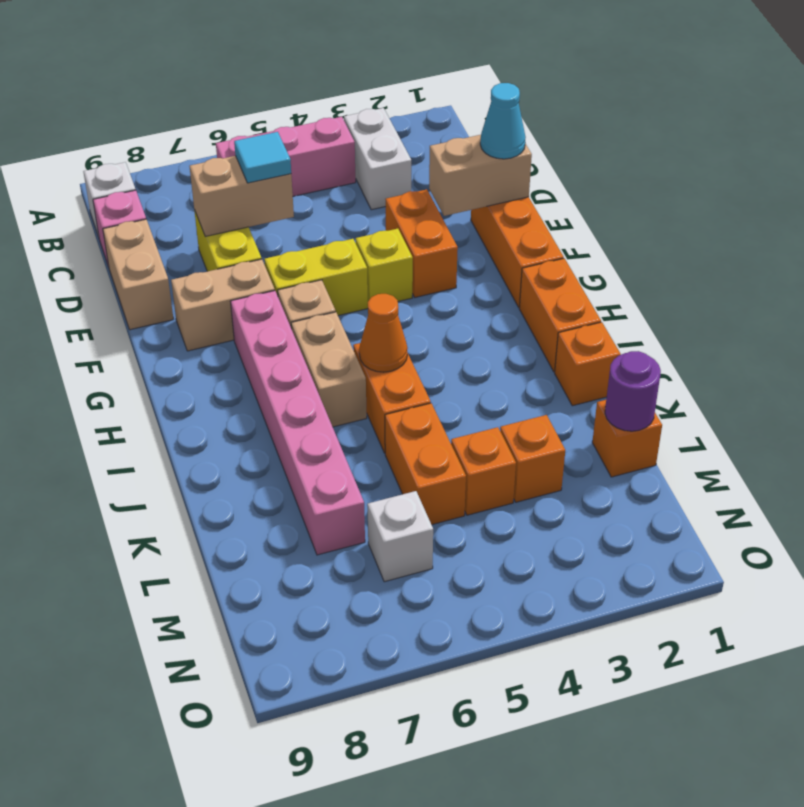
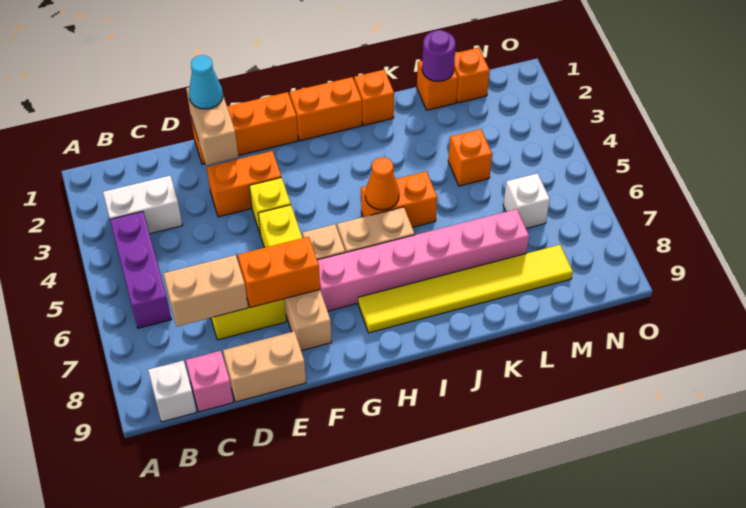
pink 1x3 brick [216,117,356,196] -> purple 1x3 brick [110,211,172,328]
tan 1x2 brick [190,156,294,236] -> tan 1x2 brick turned to [164,255,248,326]
cyan 1x1 tile [234,132,291,183] -> none
none -> yellow 1x6 tile [358,245,573,333]
orange 1x2 brick [385,403,466,525] -> orange 1x2 brick moved to [238,237,320,308]
orange 1x1 brick [500,415,565,502] -> orange 1x1 brick moved to [454,48,490,103]

